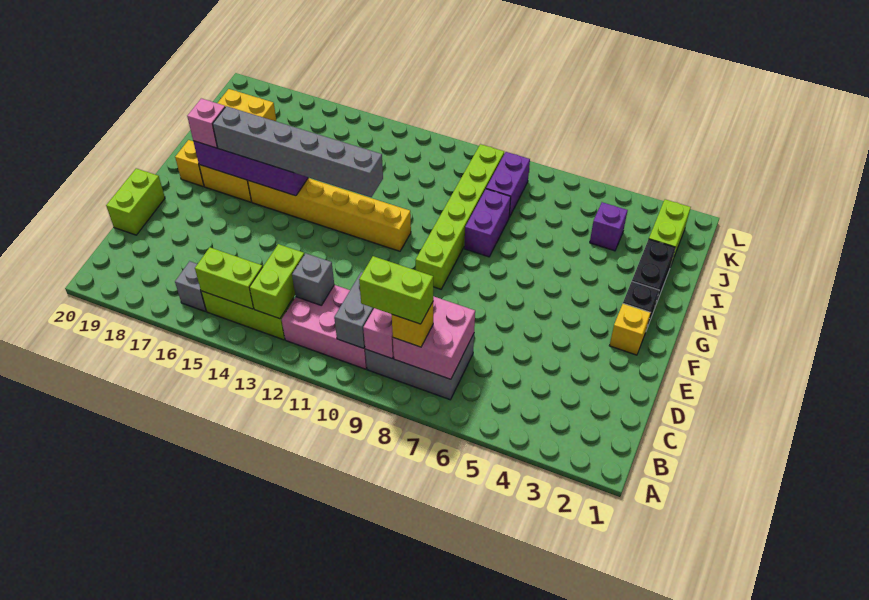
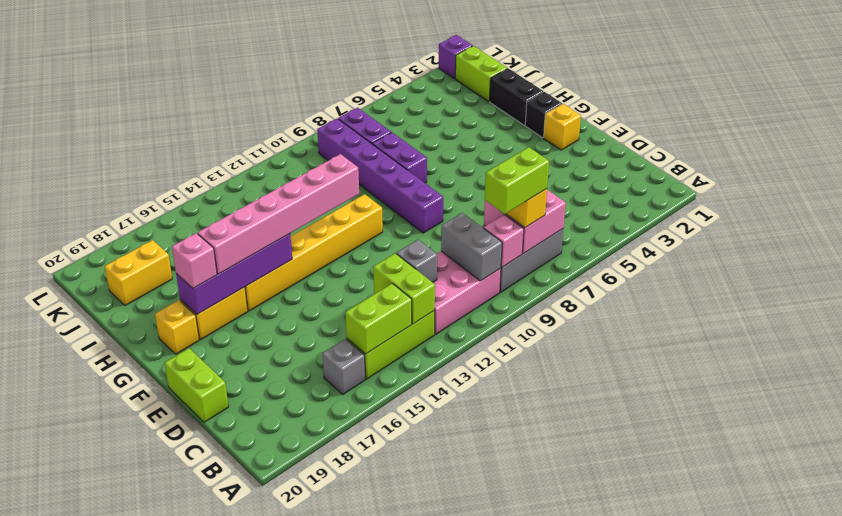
lime 1x6 brick [416,144,504,289] -> purple 1x6 brick [317,119,443,233]
grey 1x6 brick [213,106,383,197] -> pink 1x6 brick [198,154,359,274]
purple 1x1 brick [590,202,628,251] -> purple 1x1 brick moved to [439,35,473,79]

